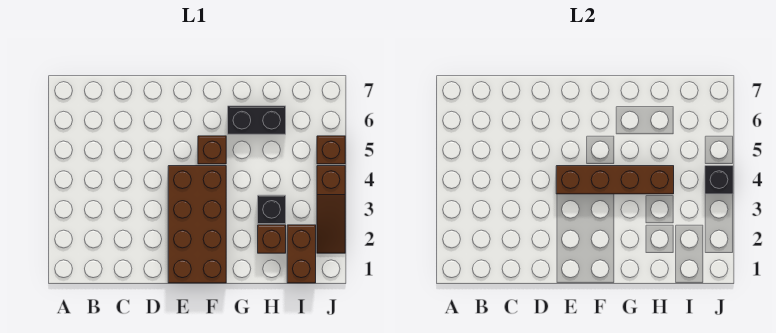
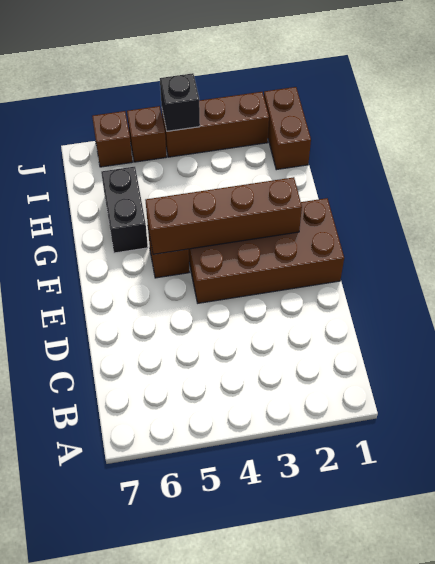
brown 1x4 brick [556,166,674,194] -> brown 1x4 brick turned to [146,177,302,254]
brown 1x1 brick [258,225,286,253] -> brown 1x1 brick moved to [92,111,132,167]
black 1x1 brick [258,195,286,224] -> none
brown 1x2 brick [287,225,316,283] -> brown 1x2 brick turned to [264,87,311,170]
brown 1x3 slope [317,166,345,253] -> brown 1x3 brick [162,92,269,157]

